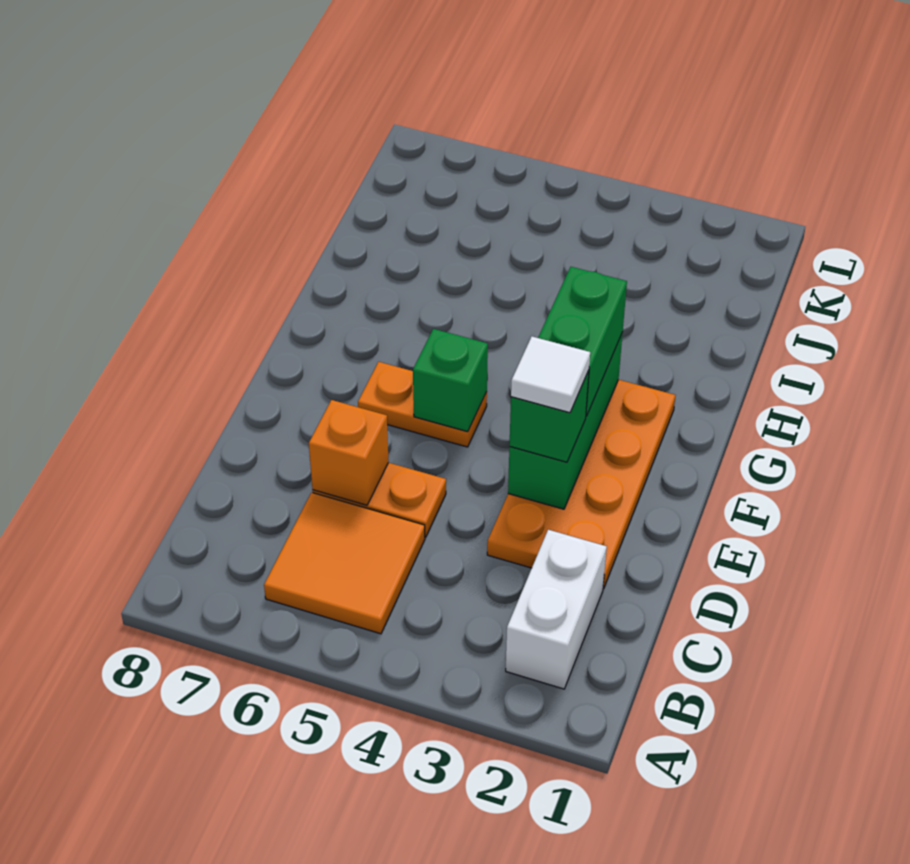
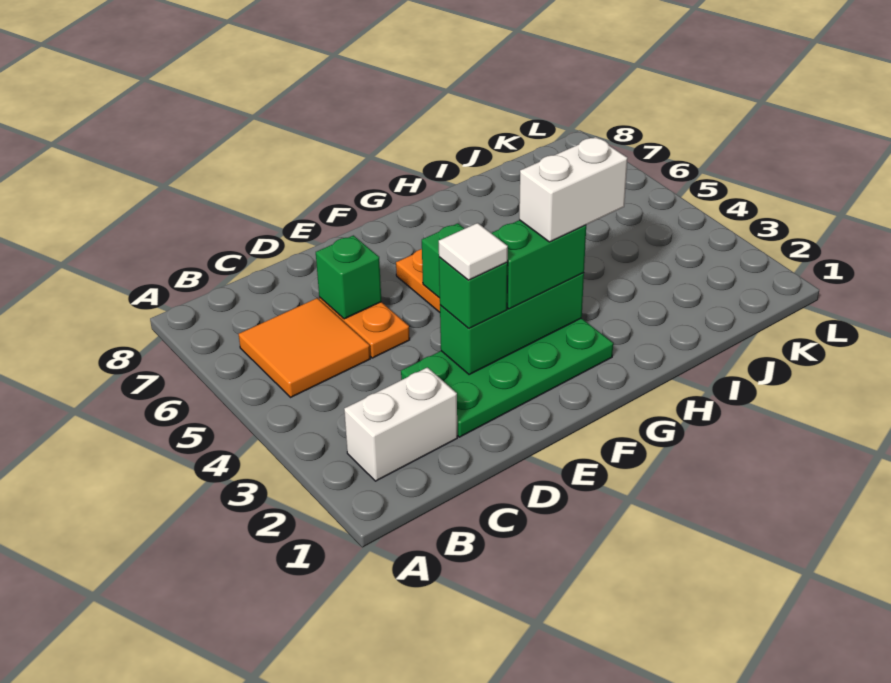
orange 2x4 plate [487,380,676,589] -> green 2x4 plate [401,318,613,437]
orange 1x1 brick [309,400,389,505] -> green 1x1 brick [316,235,381,319]
none -> white 1x2 brick [519,137,627,242]

